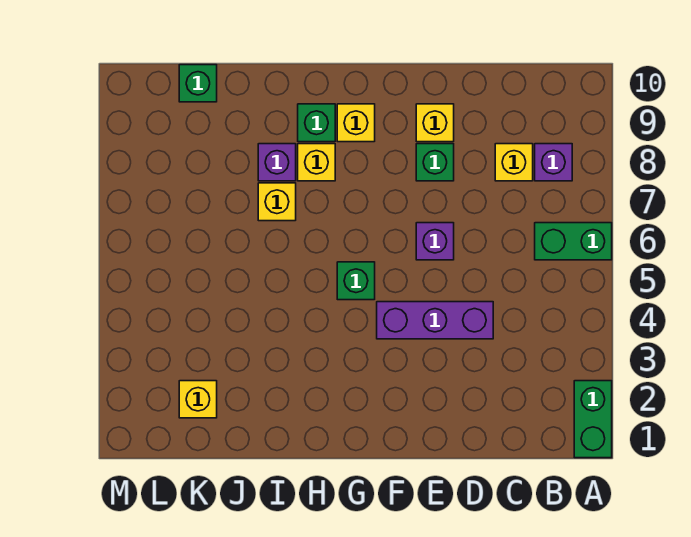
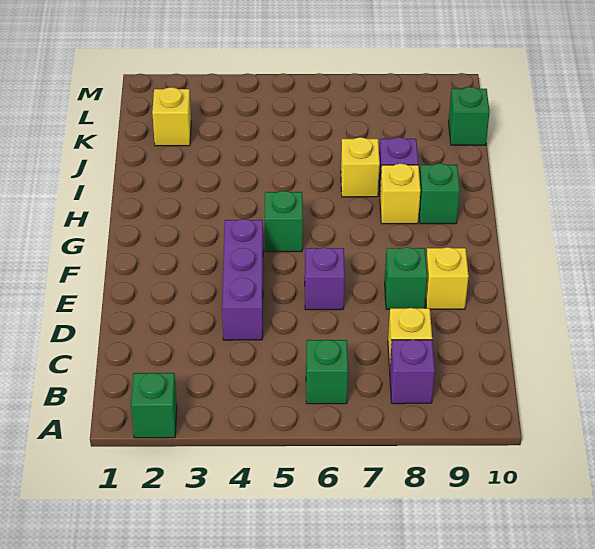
green 1x2 brick [574,381,612,458] -> green 1x1 brick [131,373,177,438]
green 1x2 brick [535,223,612,260] -> green 1x1 brick [306,340,348,404]
yellow 1x1 brick [337,104,375,142] -> none

